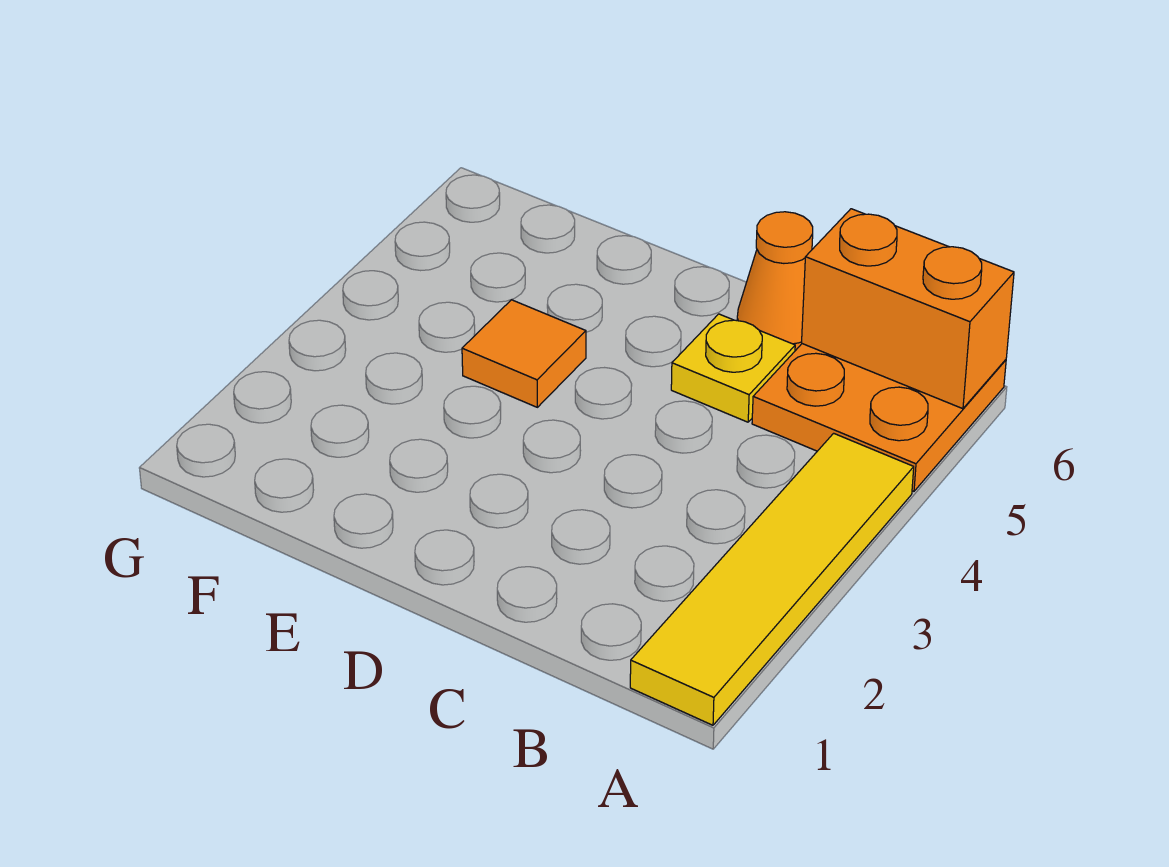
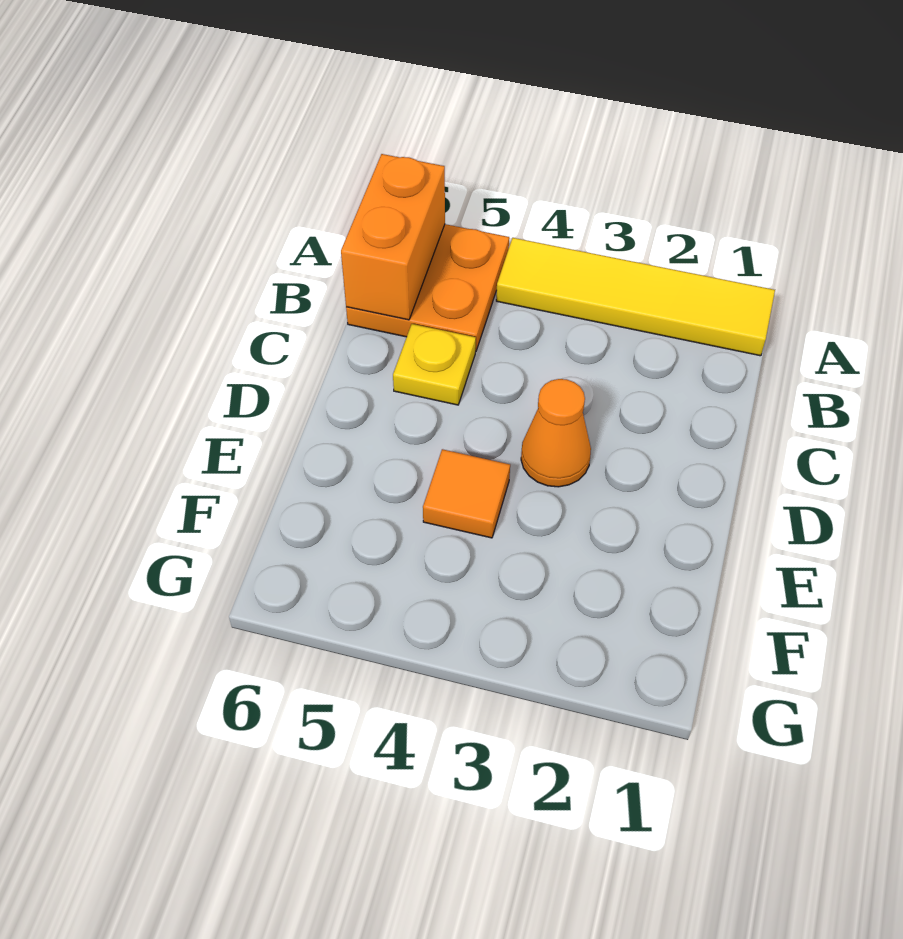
orange 1x1 cone [737,212,813,351] -> orange 1x1 cone moved to [521,379,591,487]

